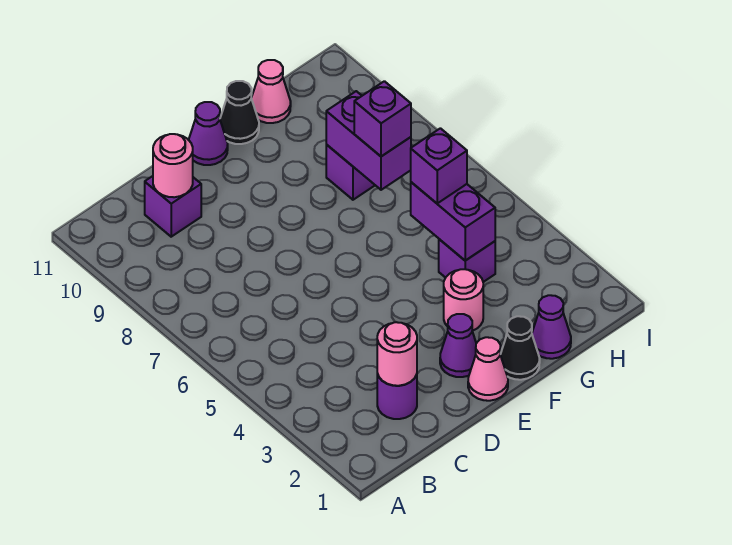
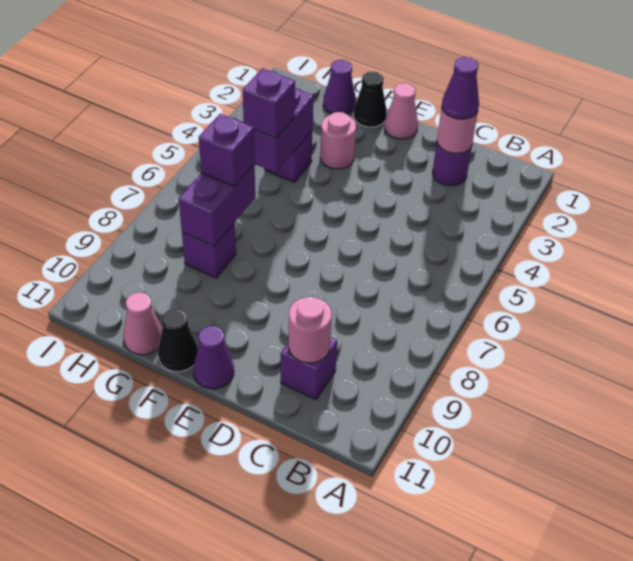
purple 1x1 cone [440,314,476,377] -> purple 1x1 cone moved to [442,57,479,119]

